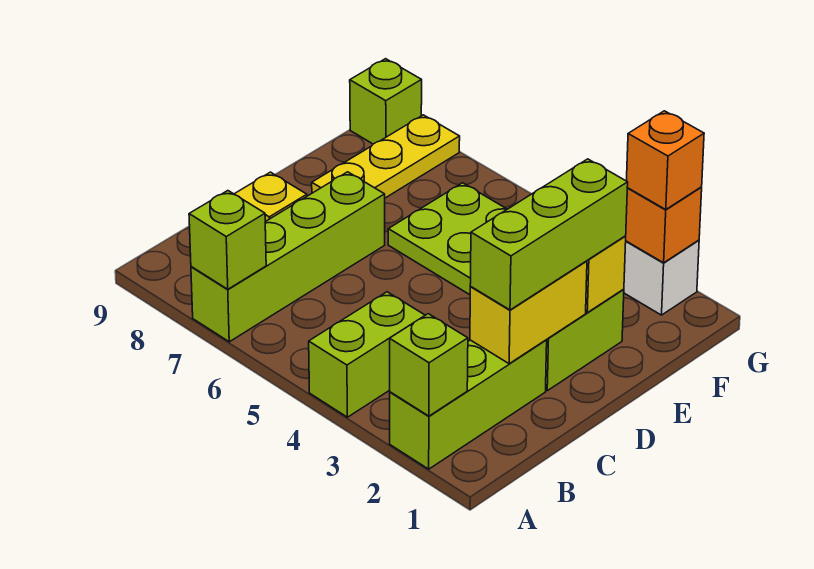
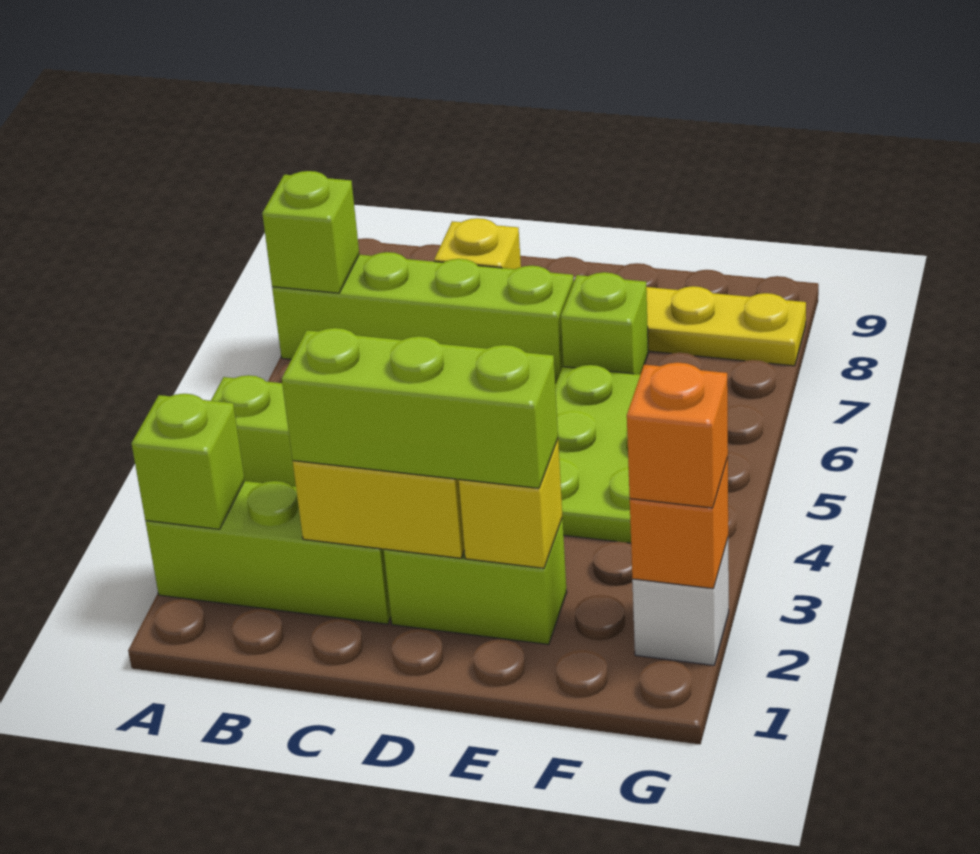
lime 1x1 brick [350,59,422,144] -> lime 1x1 brick moved to [561,272,648,375]

